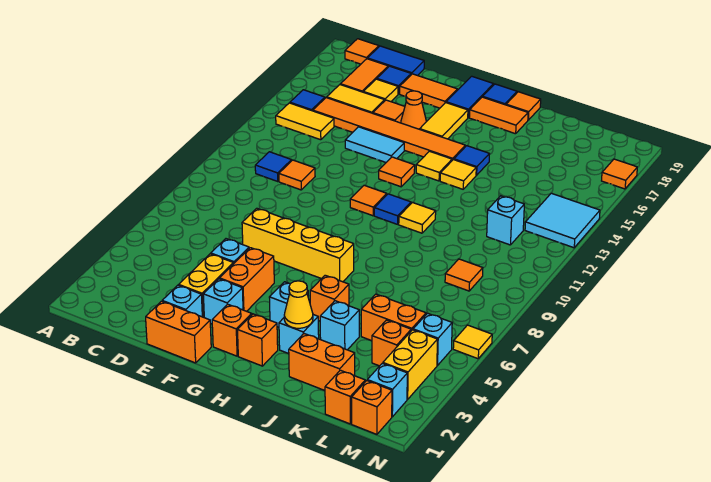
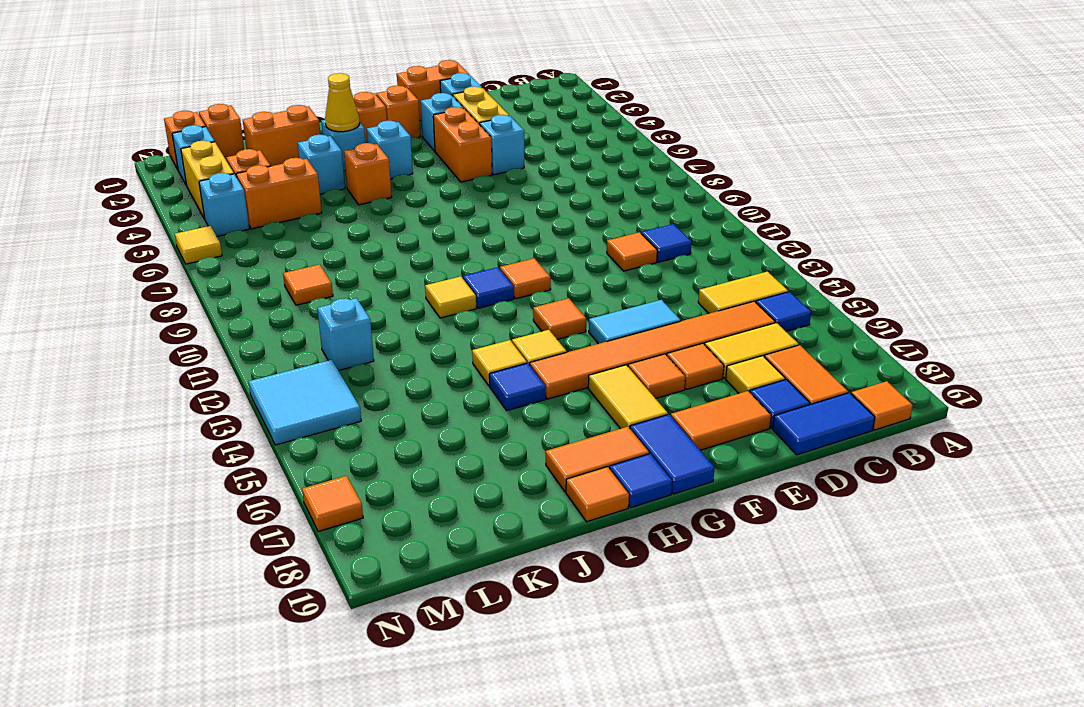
yellow 1x4 brick [242,208,354,282] -> none
orange 1x1 cone [401,91,426,129] -> orange 1x1 tile [628,354,685,399]

